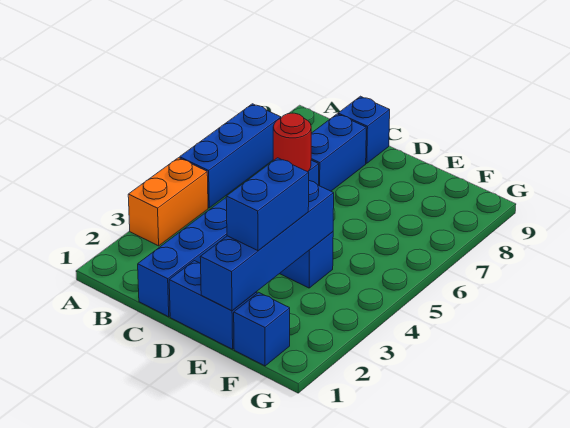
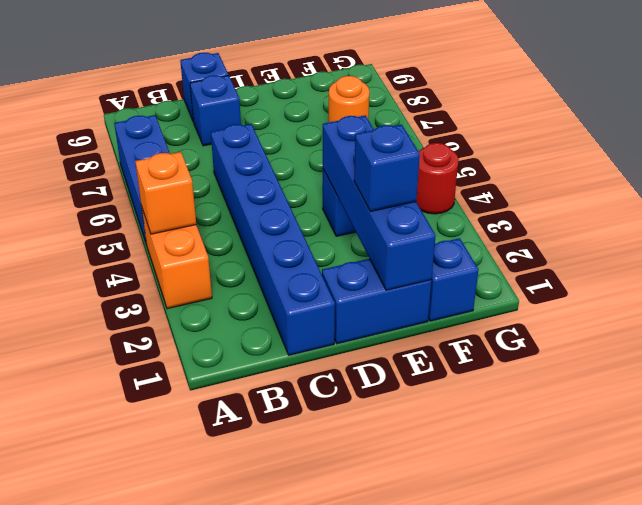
none -> orange 1x1 brick [135,152,196,234]
red 1x1 round brick [273,113,311,172] -> red 1x1 round brick moved to [416,143,459,214]
blue 1x2 brick [311,114,366,191] -> blue 1x1 brick [190,75,241,146]
blue 1x2 brick [226,158,309,251] -> blue 1x1 brick [354,125,420,212]
none -> orange 1x1 round brick [329,76,369,122]

